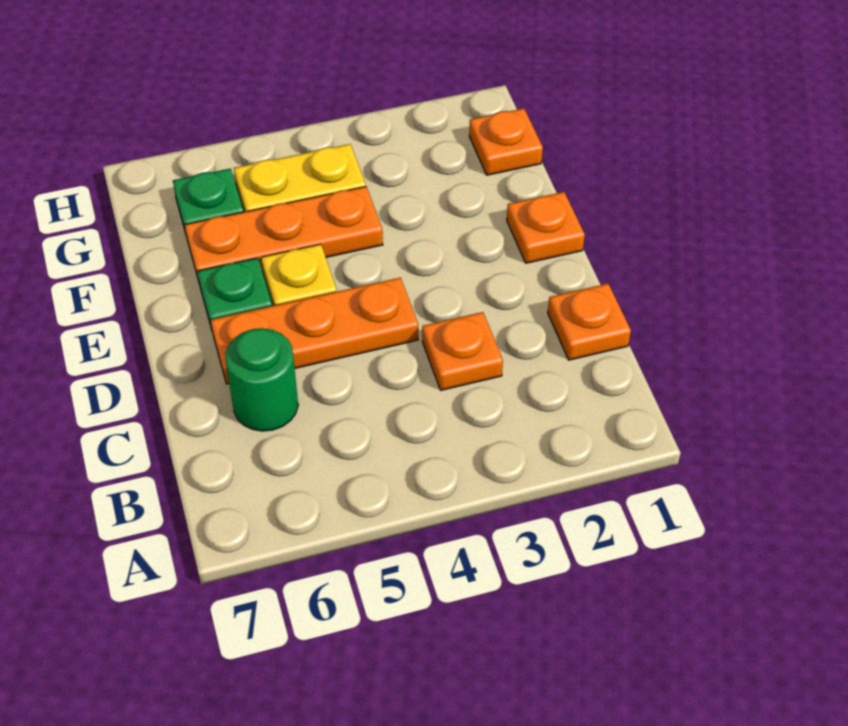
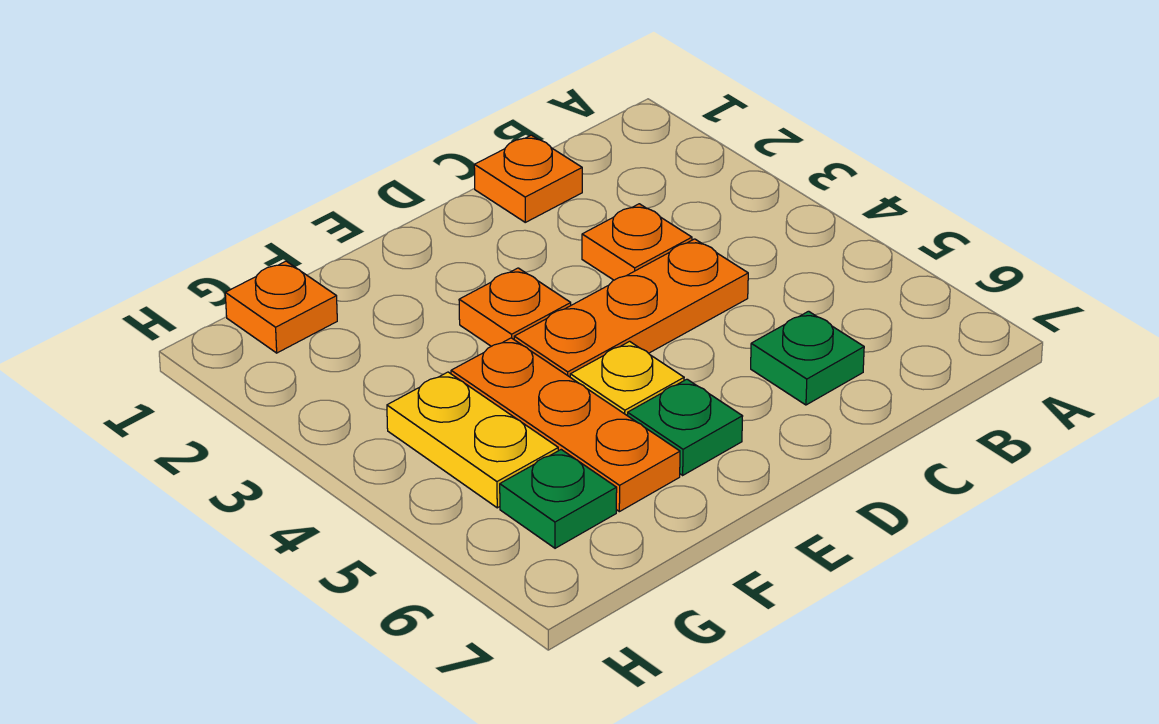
green 1x1 round brick [225,328,298,431] -> green 1x1 plate [751,311,864,405]
orange 1x3 plate [211,278,418,384] -> orange 1x3 plate turned to [514,239,748,377]
orange 1x1 plate [507,192,585,263] -> orange 1x1 plate moved to [459,268,571,346]

